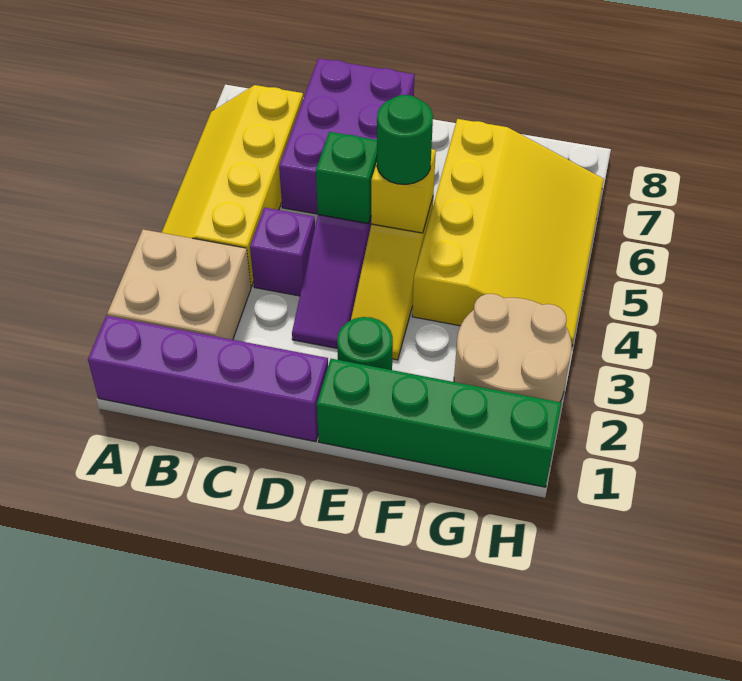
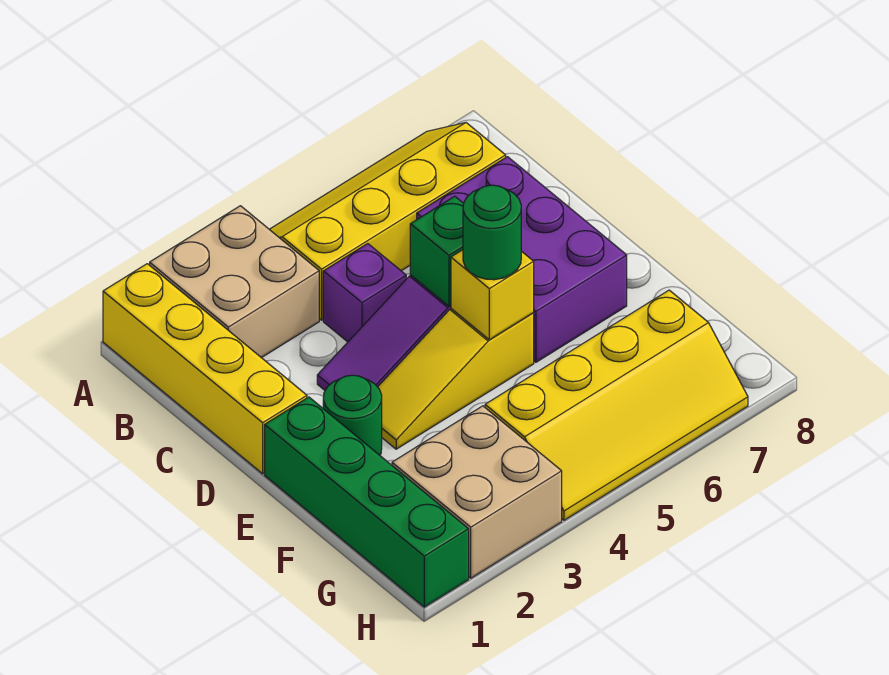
purple 1x4 brick [88,316,328,442] -> yellow 1x4 brick [103,264,307,474]
purple 2x3 brick [279,58,415,214] -> purple 2x3 brick turned to [417,157,627,362]
yellow 3x4 slope [412,119,604,346] -> yellow 2x4 slope [485,290,748,520]
tan 2x2 round brick [454,294,572,402] -> tan 2x2 brick [392,406,562,578]

